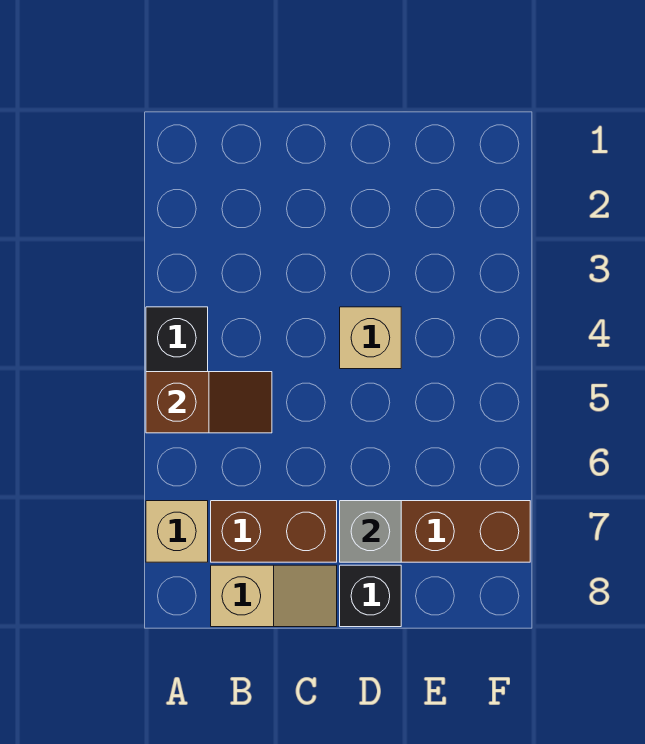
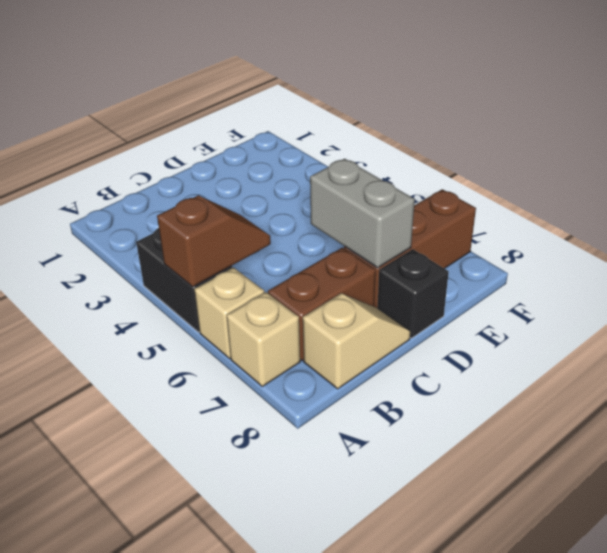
tan 1x1 brick [340,307,401,369] -> tan 1x1 brick moved to [194,267,264,358]
grey 1x1 brick [340,501,401,562] -> grey 1x2 brick [310,159,415,268]

